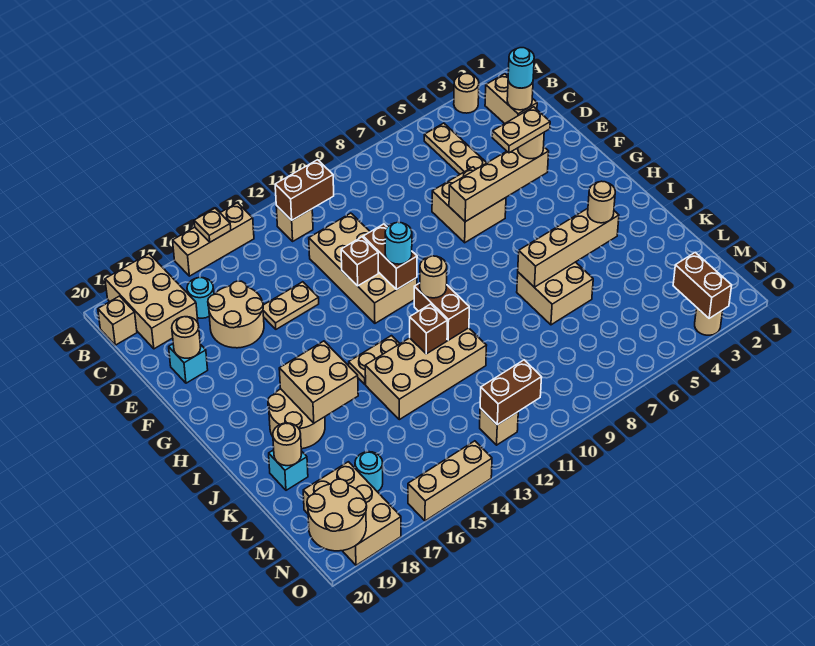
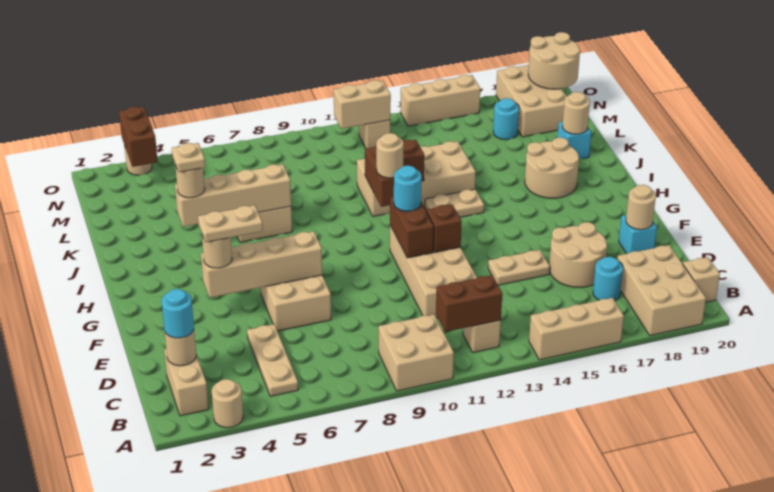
tan 1x1 plate [194,208,231,242] -> tan 1x1 plate moved to [172,143,205,172]
tan 2x2 brick [279,341,358,423] -> tan 2x2 brick moved to [379,314,454,391]
brown 1x2 brick [480,360,542,425] -> tan 1x2 brick [334,80,391,129]

